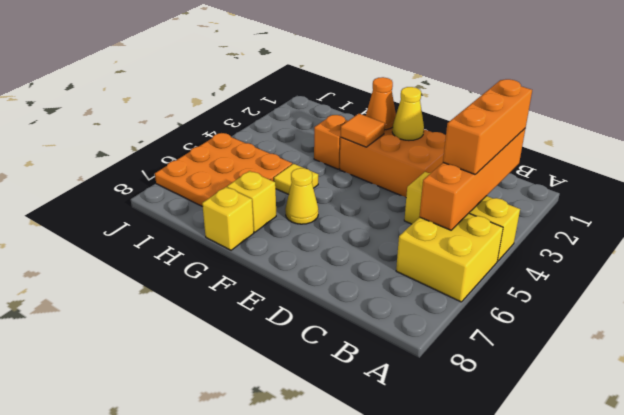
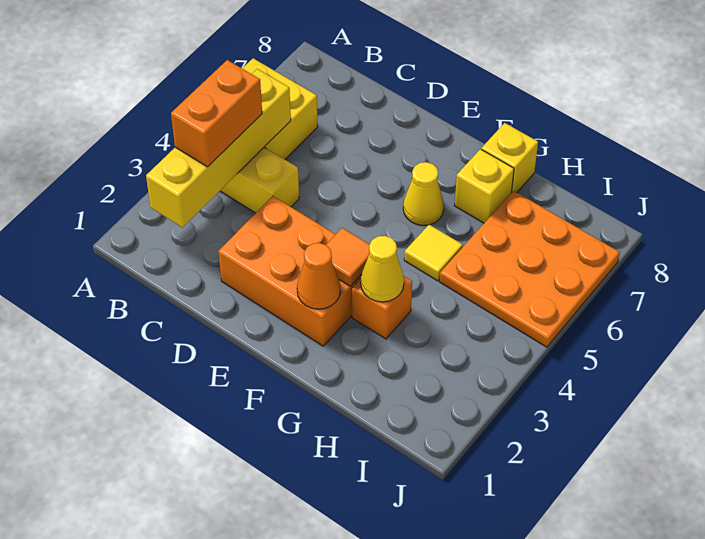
orange 1x4 brick [419,128,526,230] -> yellow 1x4 brick [146,69,291,228]
orange 1x3 brick [443,79,532,174] -> orange 1x2 brick [171,60,262,167]
yellow 1x1 cone [392,87,424,140] -> yellow 1x1 cone moved to [361,236,404,302]

